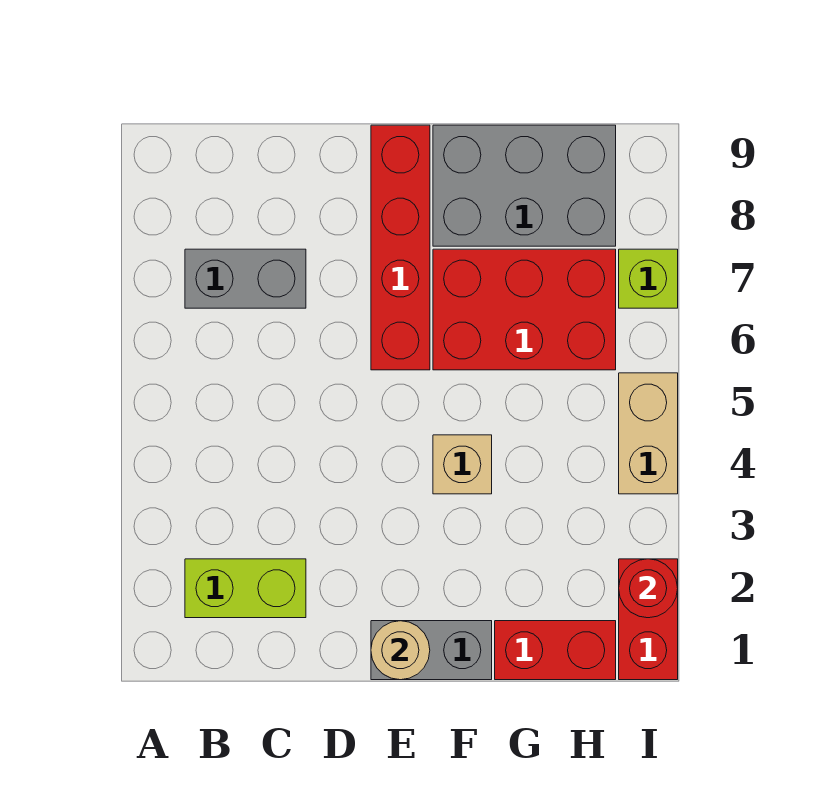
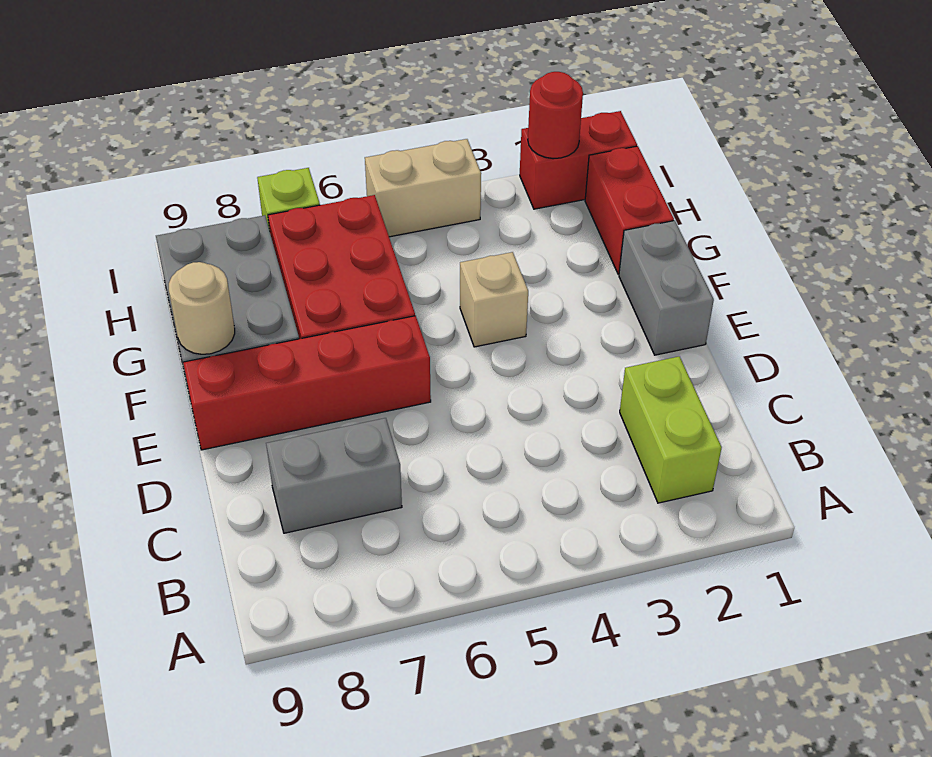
grey 1x2 brick [185,249,306,308] -> grey 1x2 brick turned to [266,418,402,533]
tan 1x1 round brick [371,621,430,680] -> tan 1x1 round brick moved to [169,262,235,354]

